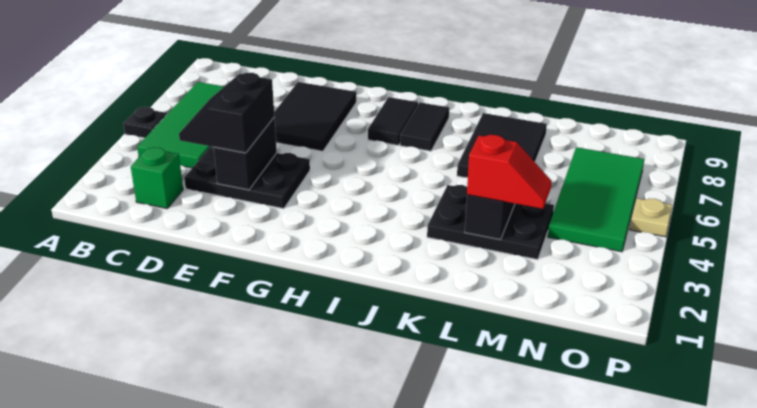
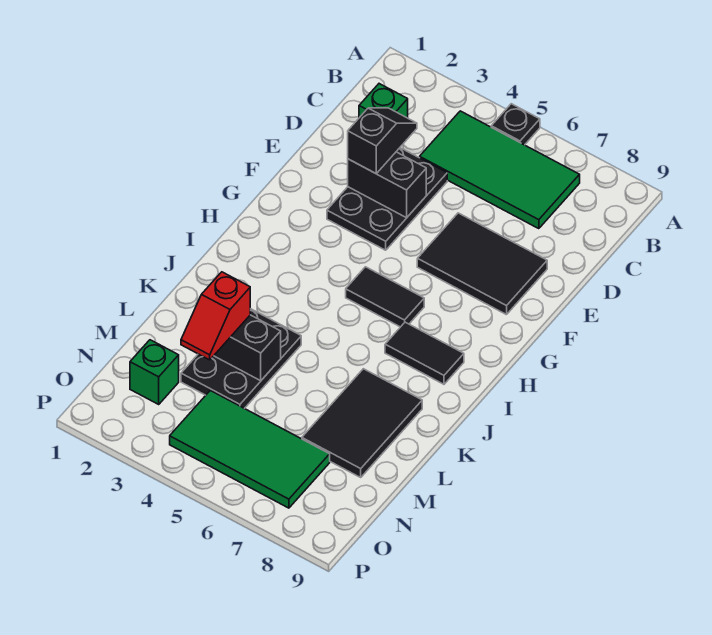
black 2x2 slope [179,73,274,153] -> black 1x2 slope [348,108,417,173]
black 1x2 tile [368,97,418,145] -> black 1x2 tile moved to [346,267,424,327]
black 2x3 tile [457,113,547,178] -> black 2x3 tile turned to [302,369,422,477]
none -> green 1x1 brick [130,340,179,404]
tan 1x1 plate [630,198,672,237] -> none

